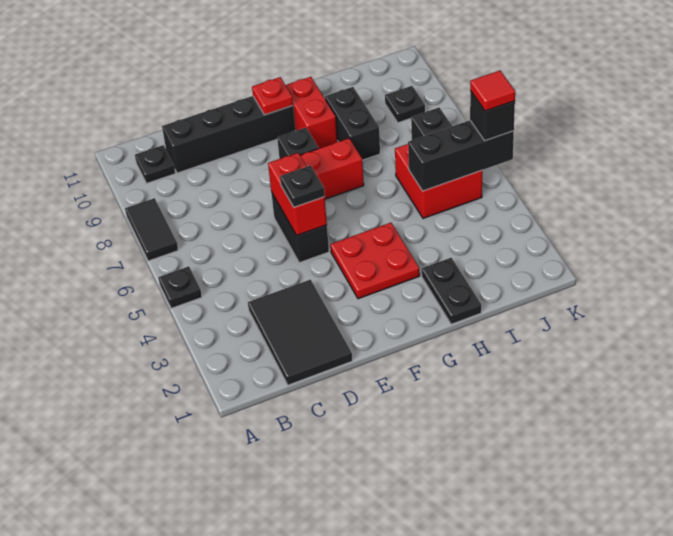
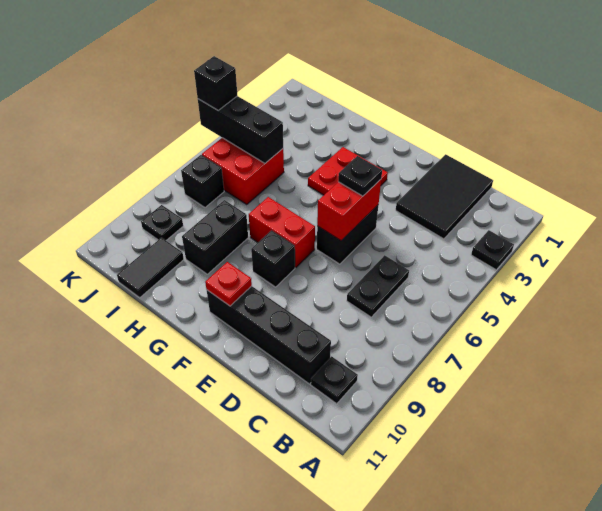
black 1x1 plate [158,266,202,308] -> black 1x1 plate moved to [471,230,514,270]
black 1x2 tile [125,198,178,261] -> black 1x2 tile moved to [117,238,184,298]
red 1x2 brick [286,77,337,149] -> none
black 1x2 plate [422,258,481,324] -> black 1x2 plate moved to [347,255,409,317]
red 1x1 tile [470,71,515,111] -> none

